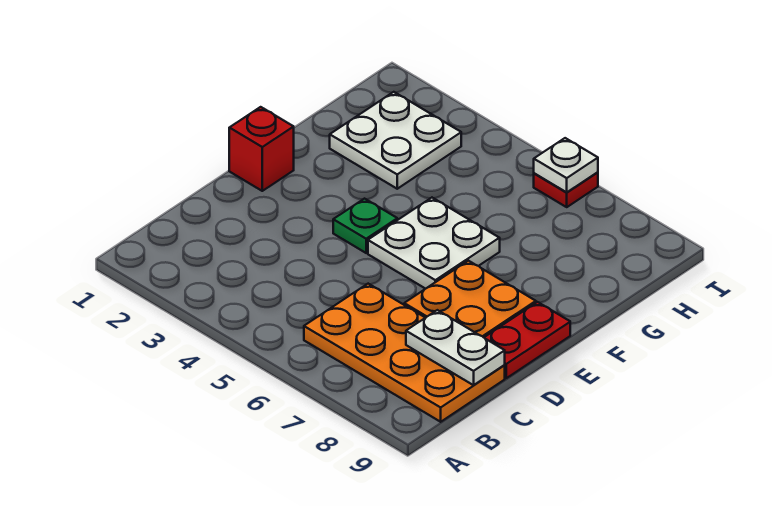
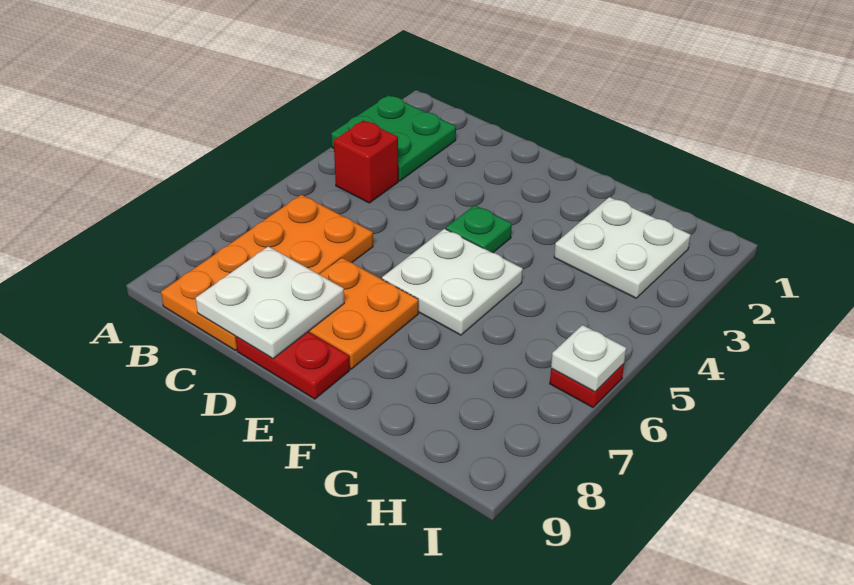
none -> green 2x2 plate [331,95,456,181]
white 1x2 plate [406,310,505,385] -> white 2x2 plate [196,246,344,359]
red 1x1 brick [229,107,294,191] -> red 1x1 brick moved to [334,120,398,203]

